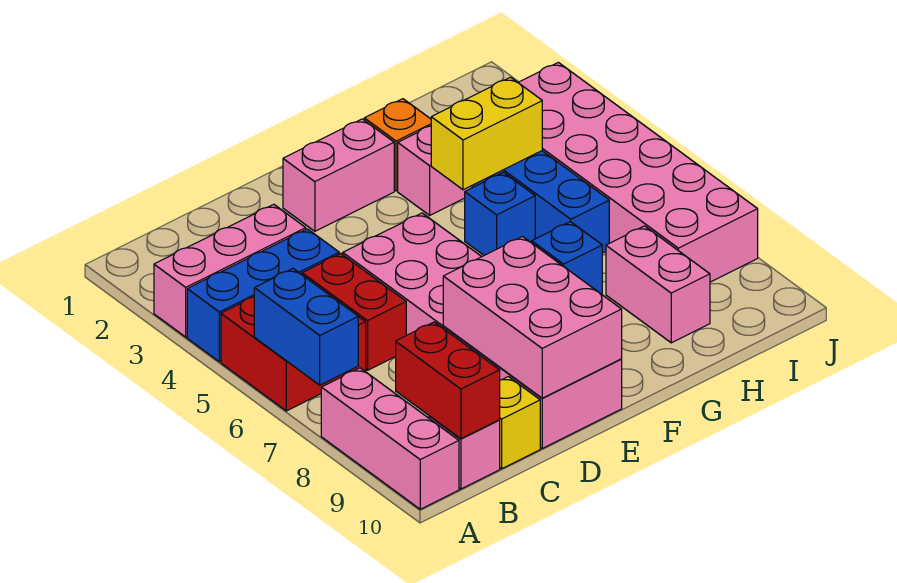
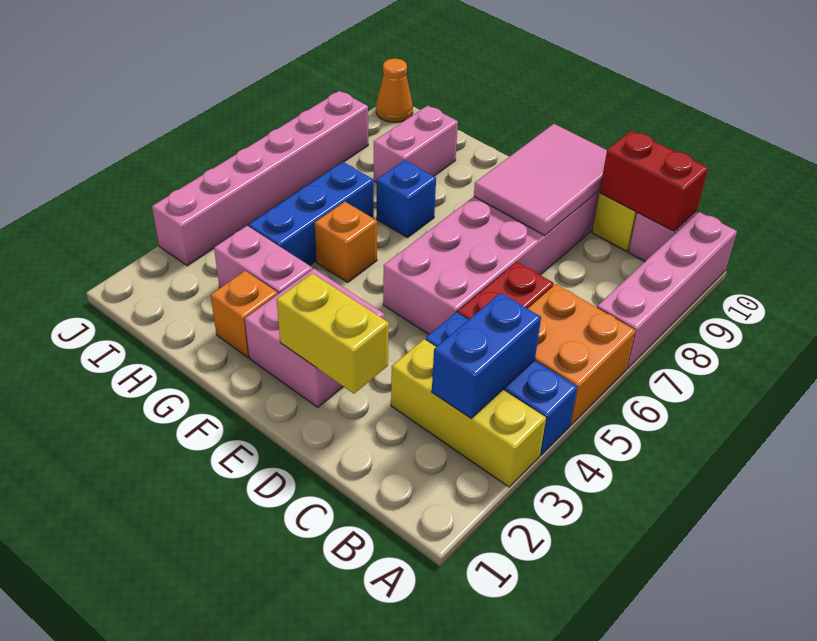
pink 1x3 brick [154,204,306,337] -> yellow 1x3 brick [391,339,546,487]
red 2x2 brick [221,297,366,411] -> orange 2x2 brick [528,284,636,425]
blue 1x2 brick [254,269,358,385] -> blue 1x2 brick moved to [432,293,541,418]
pink 1x3 brick [321,368,459,509] -> pink 1x4 brick [597,212,737,368]
red 1x2 brick [396,322,500,439] -> red 1x2 brick turned to [599,131,708,231]
pink 2x3 brick [443,237,622,398] -> pink 2x3 tile [474,124,607,235]
pink 1x2 brick [283,119,394,231] -> pink 2x2 brick [245,269,384,407]
yellow 1x2 brick [431,77,542,190] -> yellow 1x2 brick moved to [276,273,389,394]
blue 1x1 brick [465,172,535,255] -> orange 1x1 brick [315,202,377,282]
pink 2x6 brick [518,62,758,282] -> pink 1x6 brick [152,91,368,266]
none -> orange 1x1 cone [376,59,413,122]

